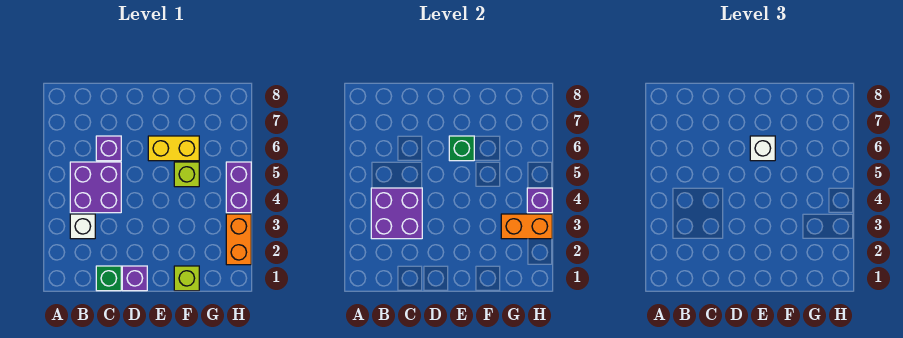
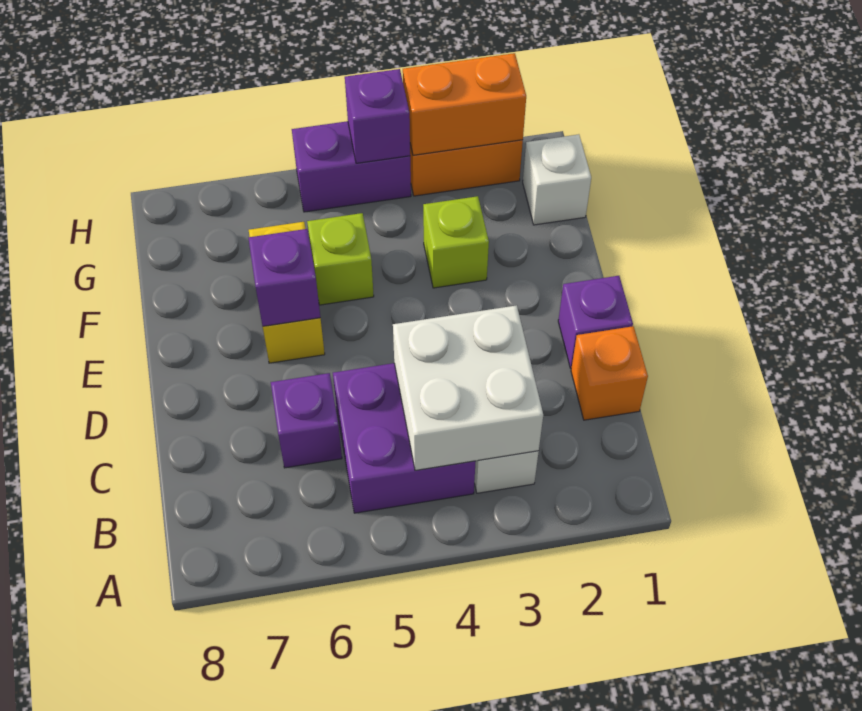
purple 2x2 brick [371,188,422,239] -> white 2x2 brick [393,305,543,470]
green 1x1 brick [96,266,121,291] -> orange 1x1 brick [571,326,648,420]
green 1x1 brick [449,136,474,161] -> purple 1x1 brick [248,229,320,326]
white 1x1 brick [750,136,775,161] -> white 1x1 brick moved to [523,134,591,225]
lime 1x1 brick [174,266,199,291] -> lime 1x1 brick moved to [423,196,489,288]
orange 1x2 brick [501,214,552,239] -> orange 1x2 brick turned to [403,53,526,155]

